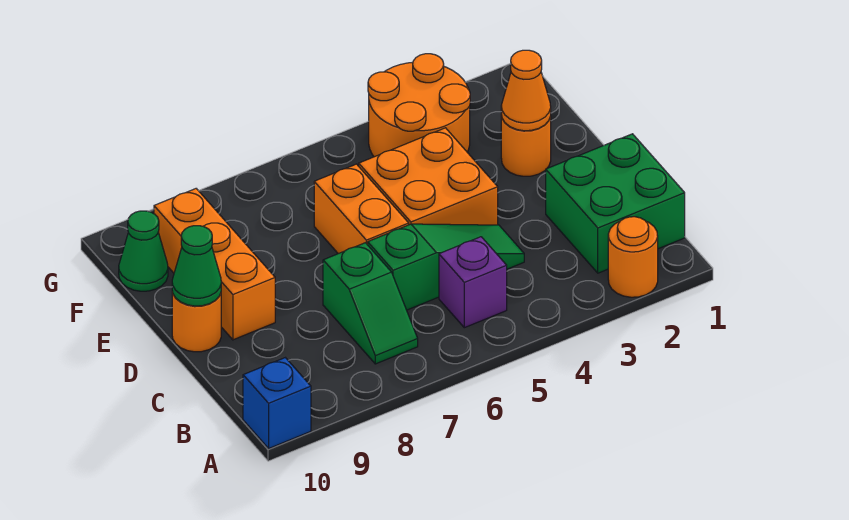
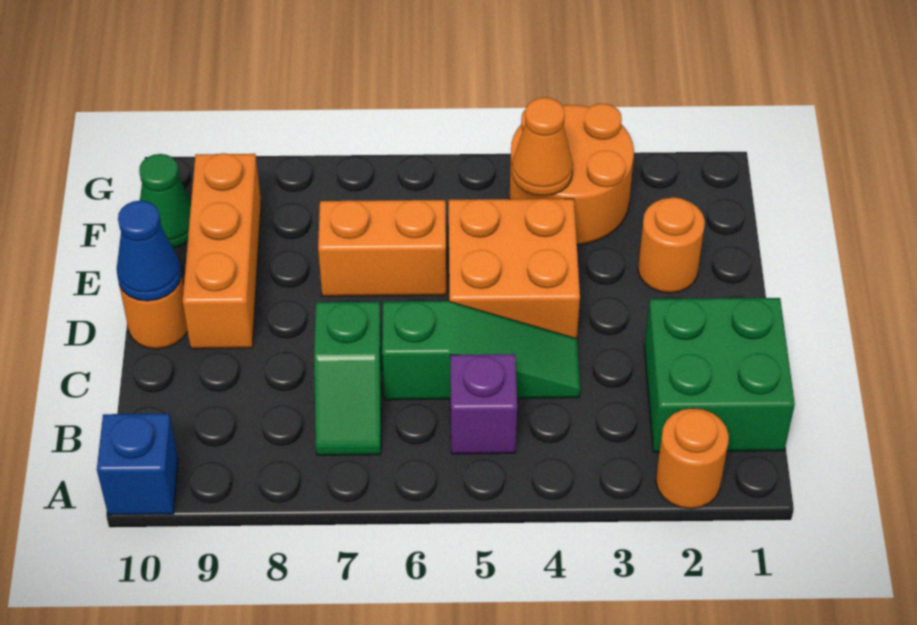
orange 1x2 brick [314,164,409,254] -> orange 1x2 brick turned to [318,200,446,296]
green 1x1 cone [172,226,221,306] -> blue 1x1 cone [117,201,181,301]
orange 1x1 cone [501,50,551,131] -> orange 1x1 cone moved to [512,97,573,196]

